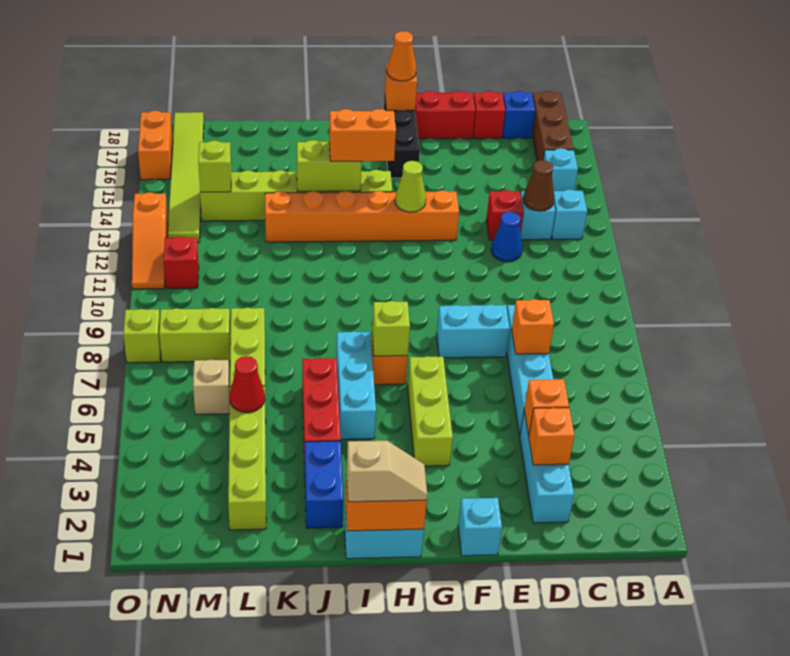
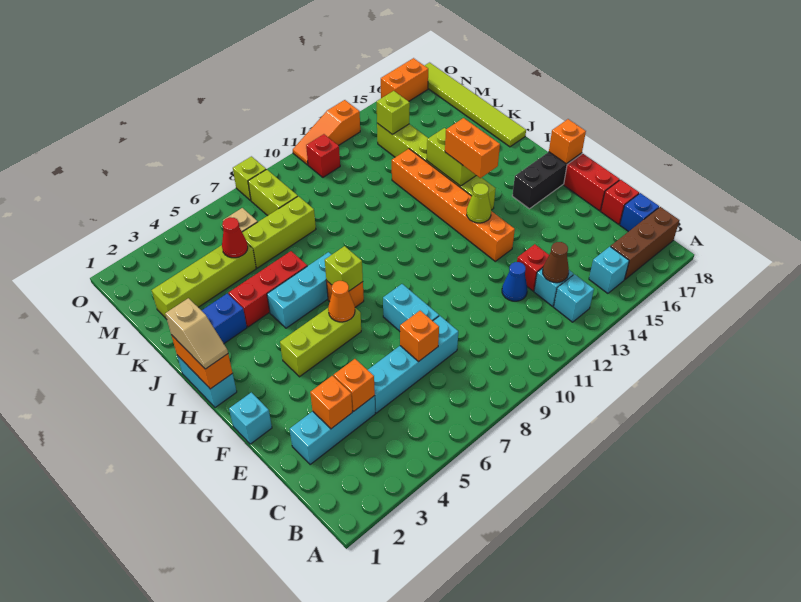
orange 1x1 cone [387,31,417,81] -> orange 1x1 cone moved to [328,281,355,322]
lime 1x6 tile [168,112,204,243] -> lime 1x6 tile turned to [424,63,526,147]

